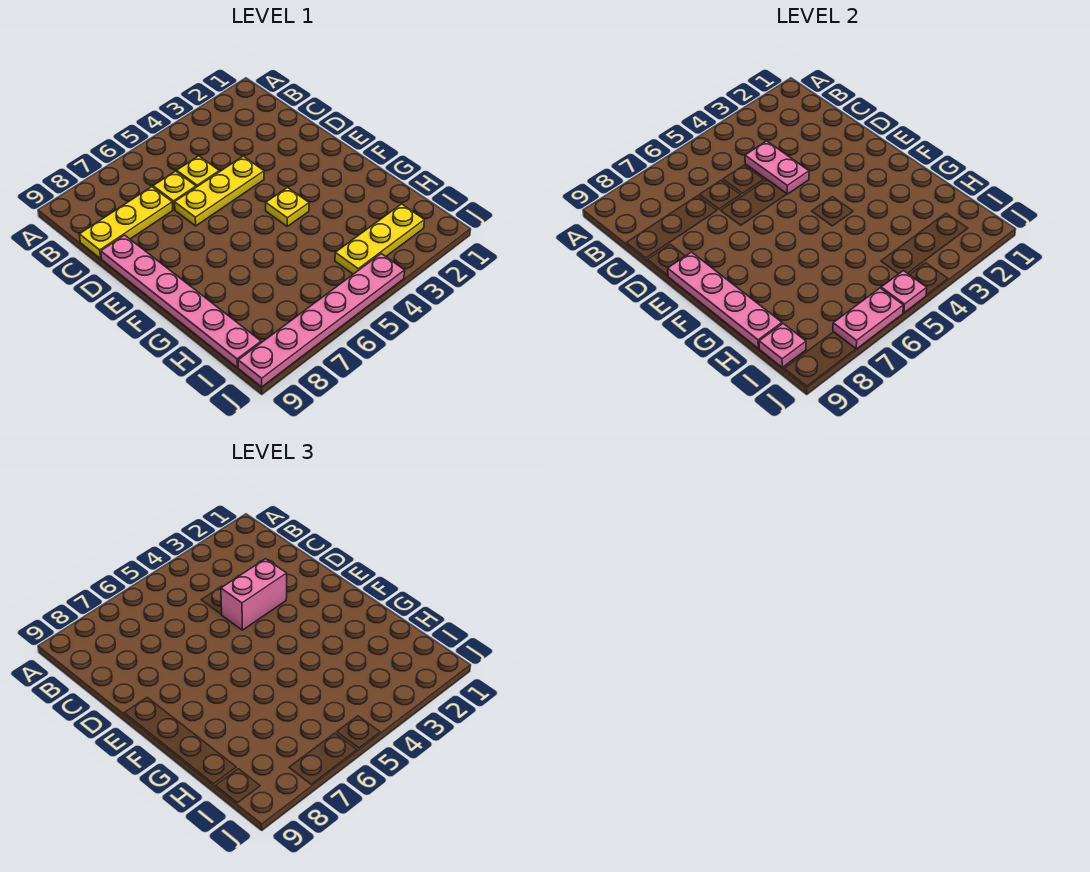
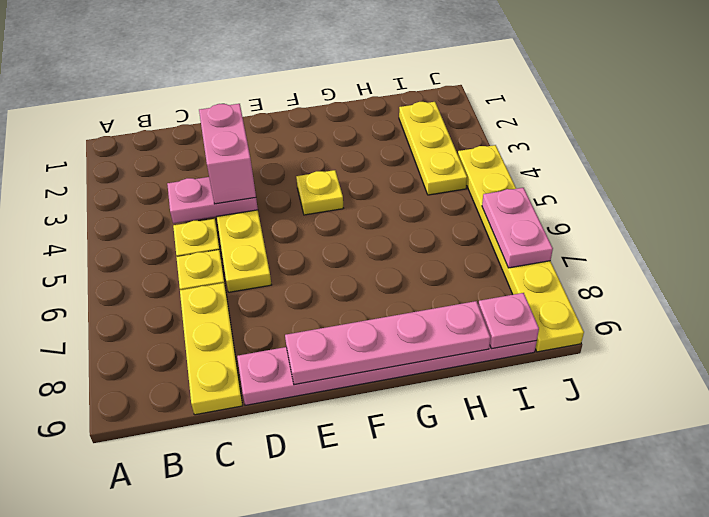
pink 1x6 plate [238,254,405,387] -> yellow 1x6 plate [458,145,584,352]
pink 1x1 plate [881,271,927,313] -> none

